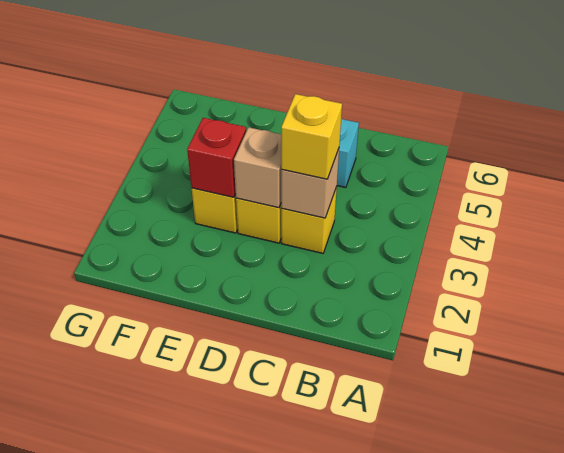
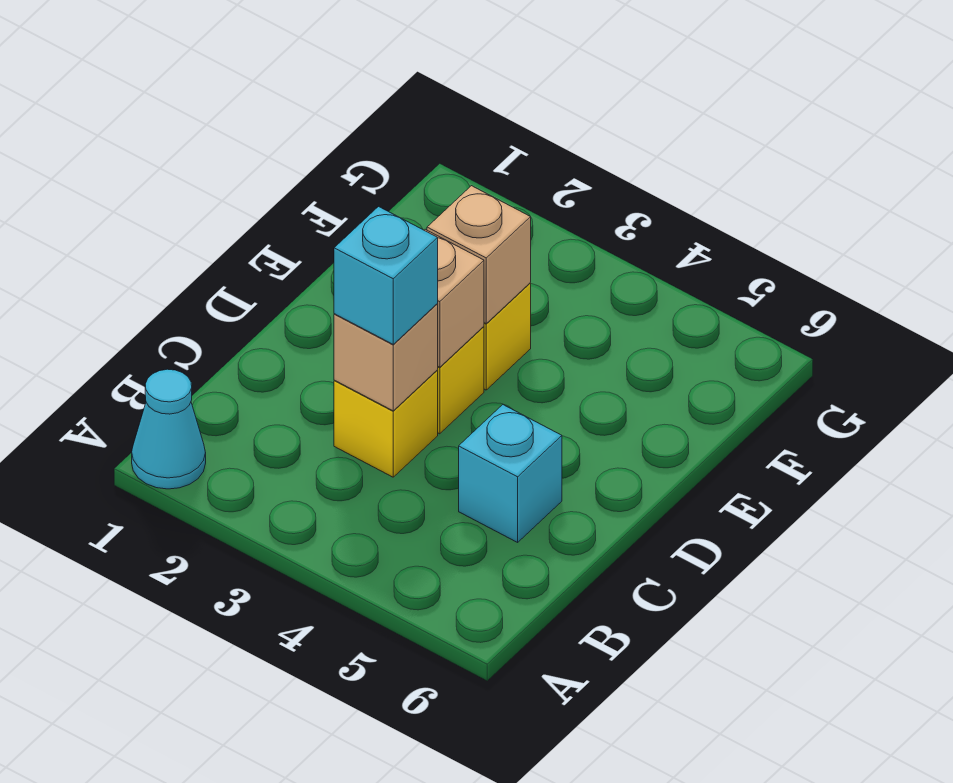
none -> cyan 1x1 cone [132,369,206,489]
yellow 1x1 brick [281,94,342,179] -> cyan 1x1 brick [334,207,438,344]
red 1x1 brick [187,118,246,197] -> tan 1x1 brick [427,186,531,323]

